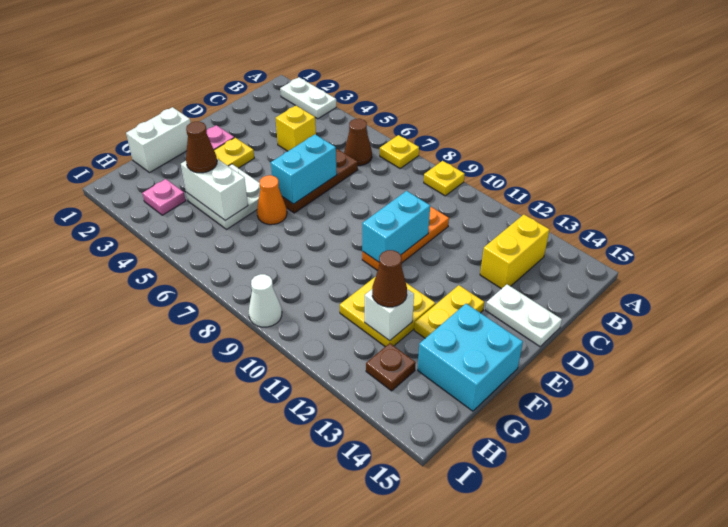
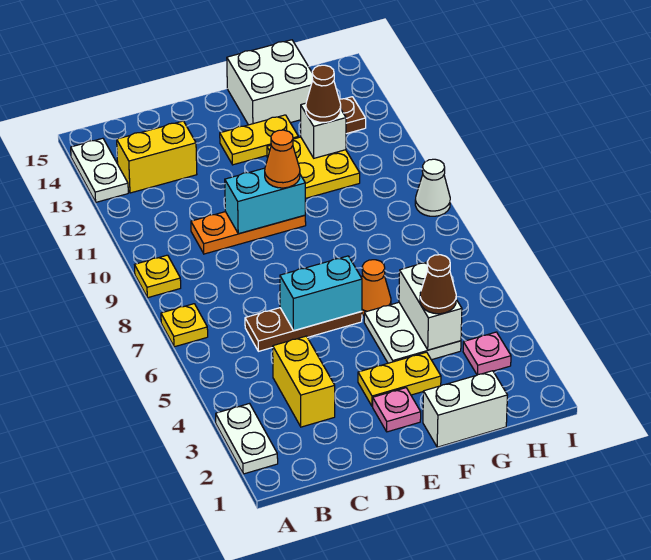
brown 1x1 cone [344,119,372,166] -> none
yellow 1x1 brick [276,106,316,151] -> yellow 1x2 brick [273,336,335,427]
white 1x2 plate [486,284,562,347] -> white 1x2 plate moved to [71,138,128,202]
none -> orange 1x1 cone [265,130,300,188]
cyan 2x2 brick [418,304,523,411] -> white 2x2 brick [227,40,313,125]

